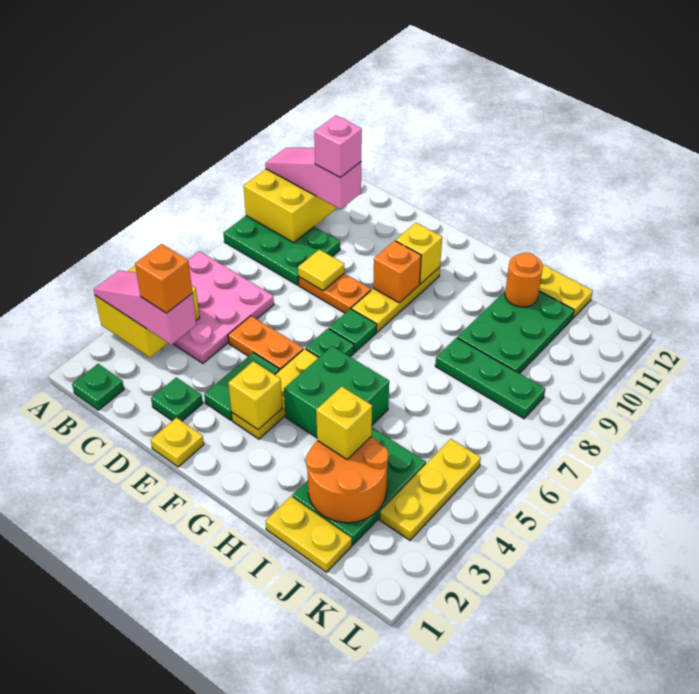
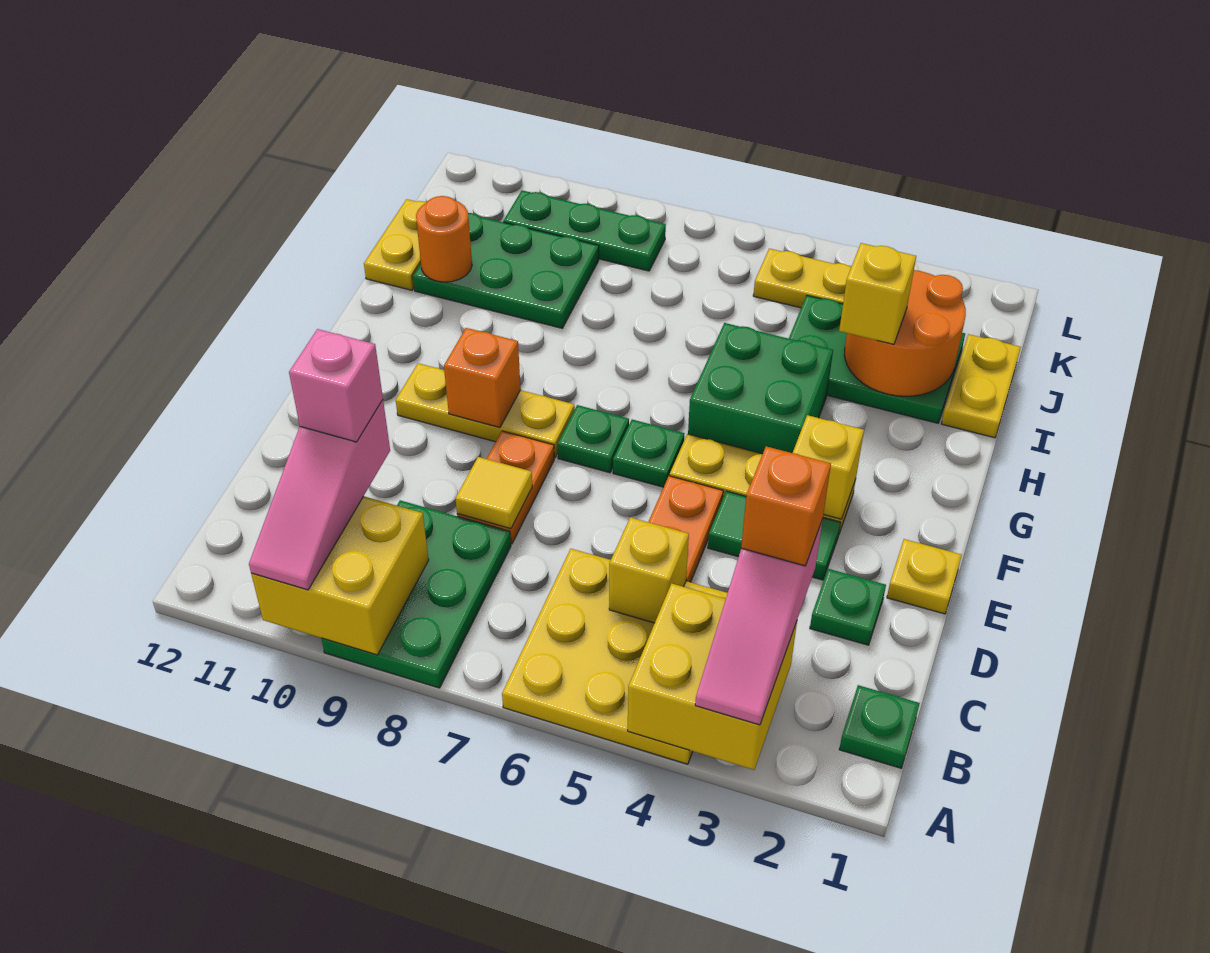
pink 3x3 plate [173,251,274,363] -> yellow 3x3 plate [502,549,727,764]
yellow 1x1 brick [396,223,442,284] -> yellow 1x1 brick moved to [609,517,689,623]
green 1x3 plate [435,338,545,419] -> green 1x3 plate turned to [503,190,666,271]

